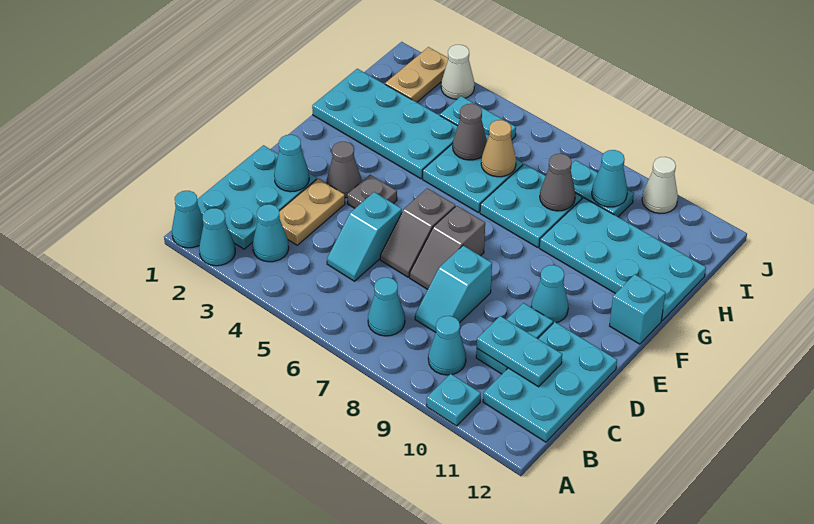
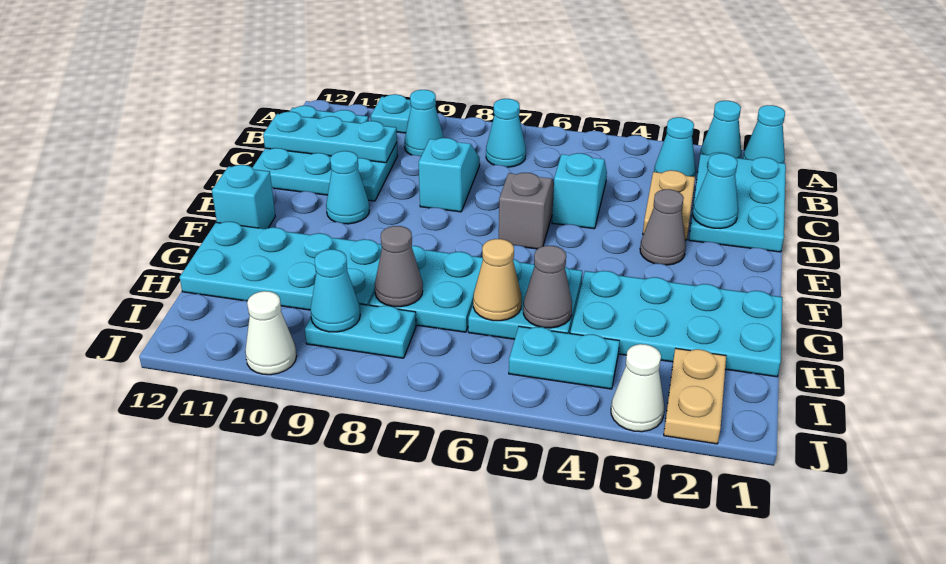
cyan 1x2 plate [477,316,562,387] -> cyan 1x3 plate [263,112,397,163]
grey 1x2 slope [410,206,485,289] -> none
grey 1x1 plate [347,175,397,208] -> none

